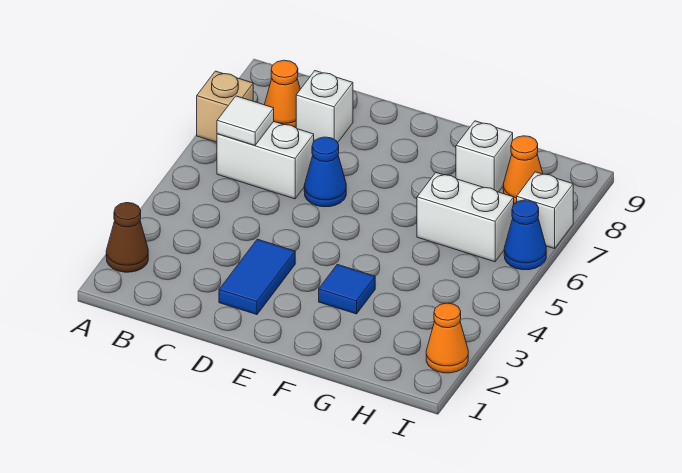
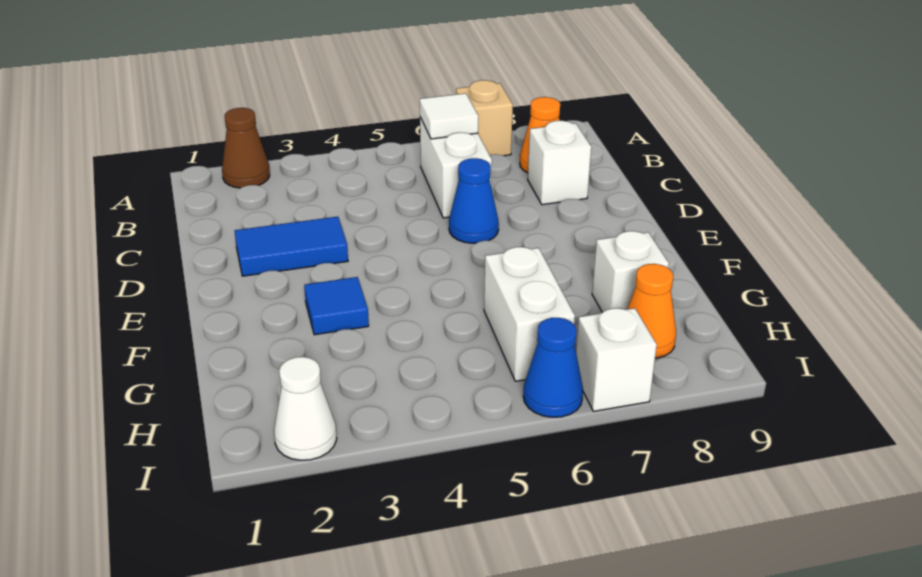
orange 1x1 cone [426,303,468,373] -> white 1x1 cone [274,357,337,460]

